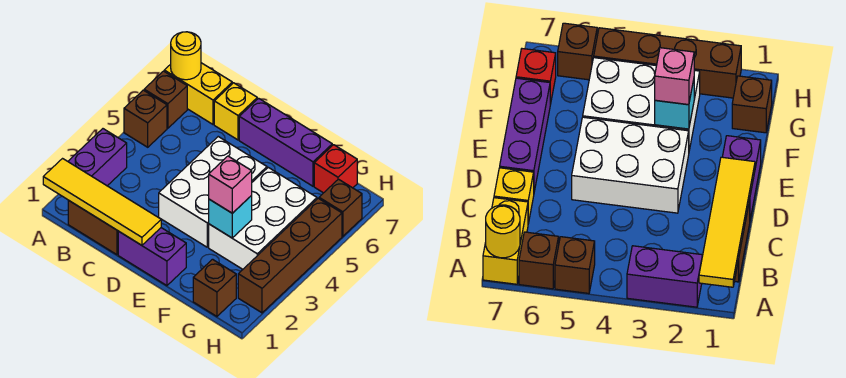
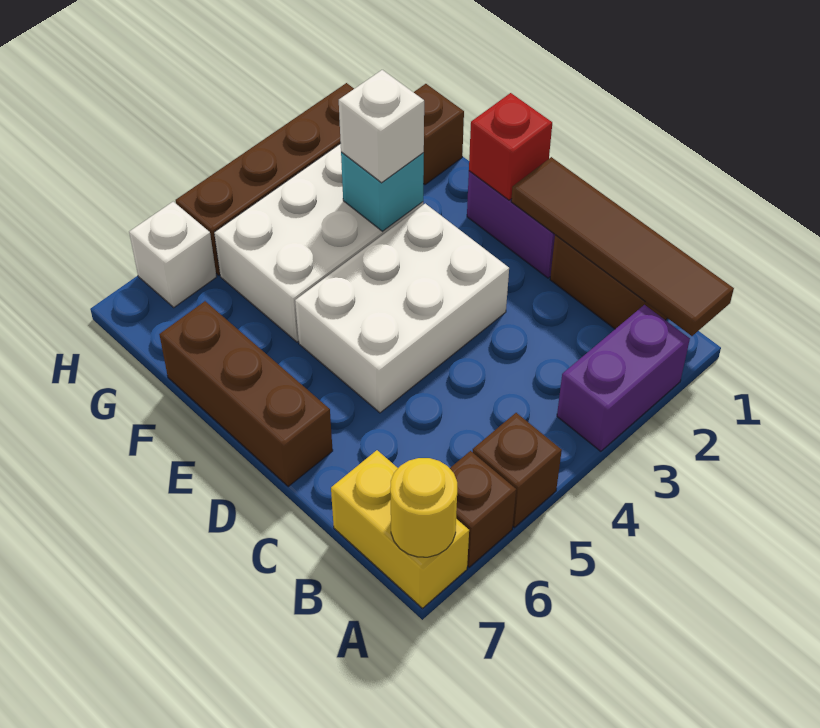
yellow 1x4 tile [43,159,161,245] -> brown 1x4 tile [511,157,734,336]
yellow 1x1 brick [214,83,257,140] -> none
purple 1x3 brick [239,98,332,186] -> brown 1x3 brick [159,301,333,487]
pink 1x1 brick [209,156,252,213] -> white 1x1 brick [339,70,424,183]
red 1x1 brick [314,145,357,193] -> red 1x1 brick moved to [469,93,552,200]
brown 1x1 brick [319,179,362,236] -> white 1x1 brick [129,202,216,307]

